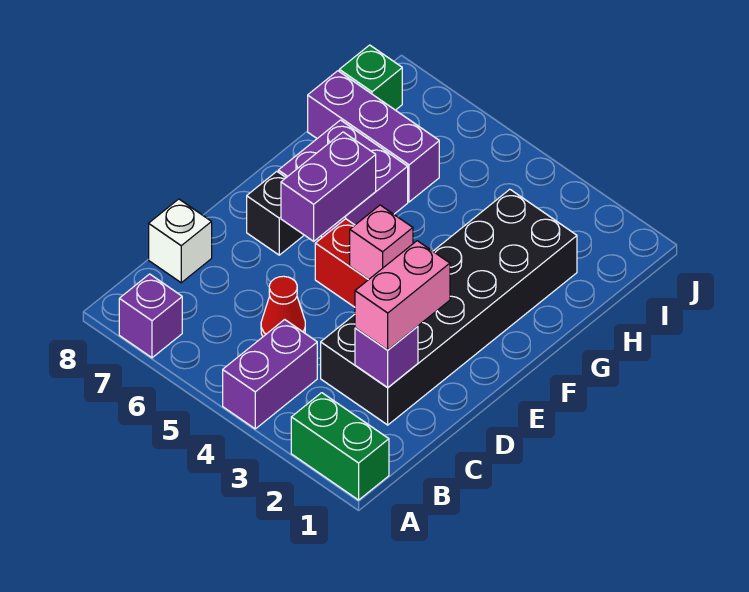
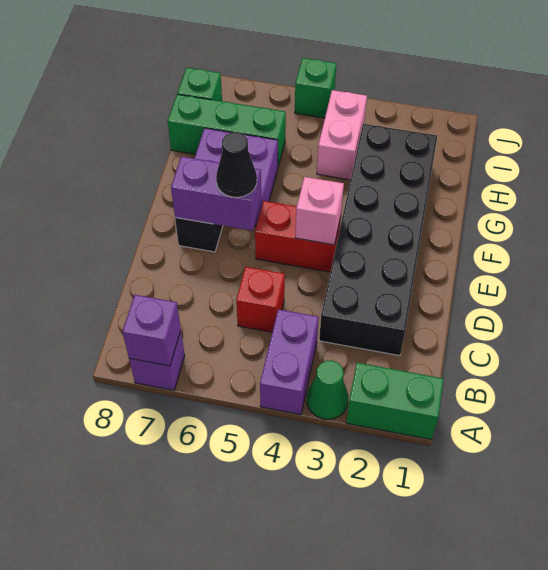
none -> green 1x1 cone [307,360,348,419]
purple 1x1 brick [355,326,418,388] -> purple 1x1 brick moved to [122,295,181,366]
pink 1x2 brick [355,241,450,350] -> pink 1x2 brick moved to [317,90,367,180]
red 1x1 cone [261,276,305,336] -> red 1x1 brick [236,267,285,332]
white 1x1 brick [149,199,212,283] -> none
purple 1x2 brick [281,132,376,241] -> purple 1x2 brick turned to [171,156,261,231]
none -> black 1x1 cone [216,132,257,197]
purple 1x3 brick [308,71,439,202] -> green 1x3 brick [168,94,286,166]
none -> green 1x1 brick [295,58,337,118]

